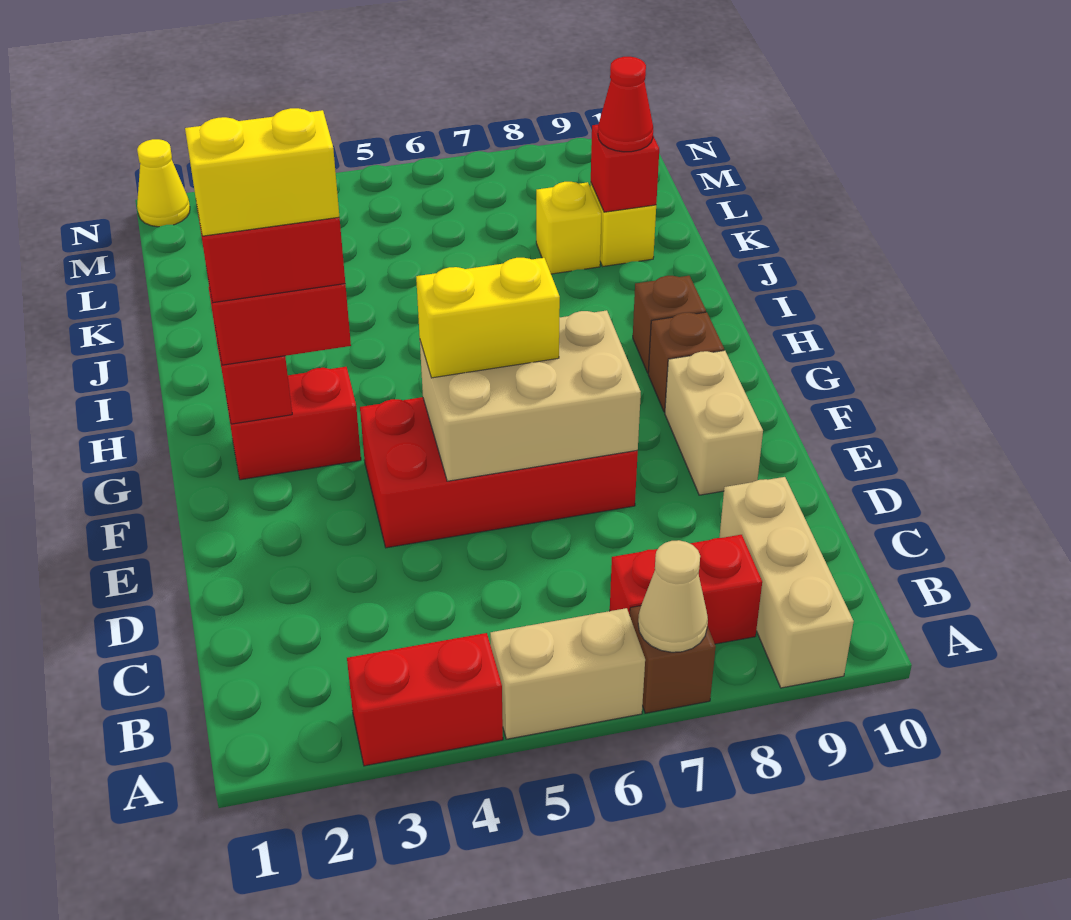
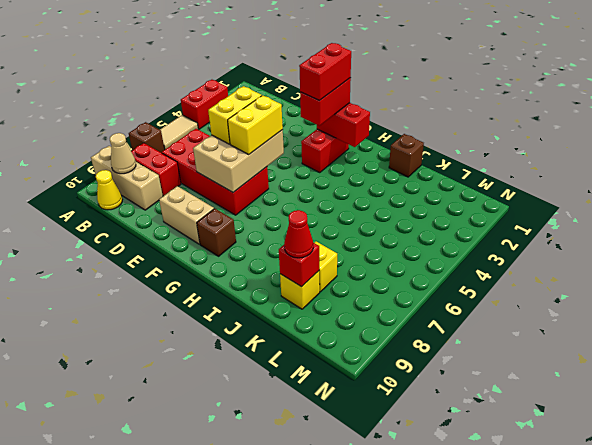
tan 1x2 brick [490,608,645,739] -> tan 1x2 tile [160,115,198,149]
tan 1x1 cone [638,540,708,652] -> tan 1x1 cone moved to [110,133,136,174]
red 1x2 brick [610,535,762,644] -> red 1x2 brick turned to [131,143,181,196]
red 2x4 brick [360,397,638,548] -> red 2x4 brick turned to [162,129,269,215]
yellow 1x2 brick [185,108,339,236] -> yellow 1x2 brick moved to [208,86,262,144]
brown 1x1 brick [633,276,706,373] -> brown 1x1 brick moved to [389,134,424,177]
yellow 1x1 cone [137,139,190,227] -> yellow 1x1 cone moved to [96,170,122,210]

